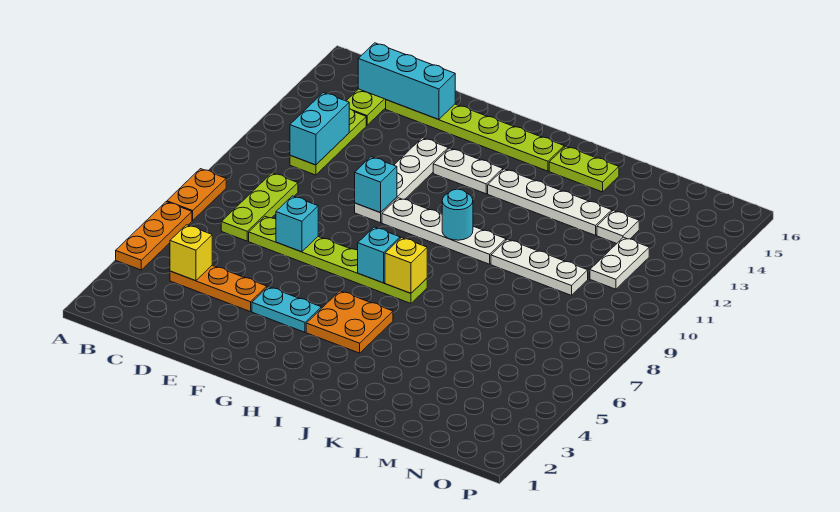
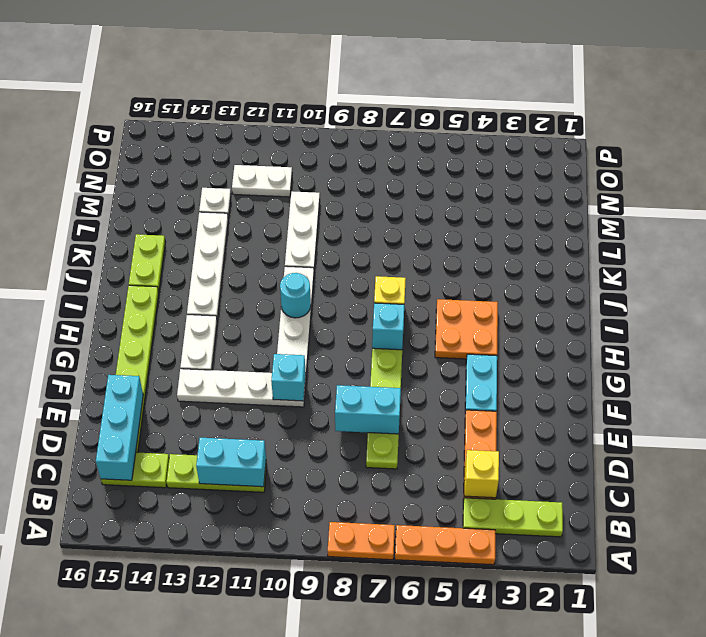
lime 1x3 plate [221,173,298,241] -> lime 1x3 plate moved to [463,498,563,537]
cyan 1x1 brick [276,196,318,252] -> cyan 1x2 brick [335,385,401,434]

